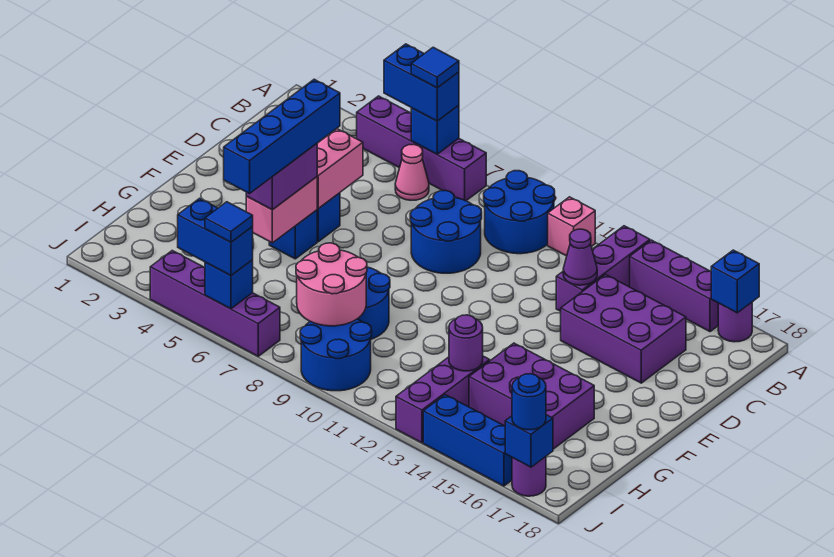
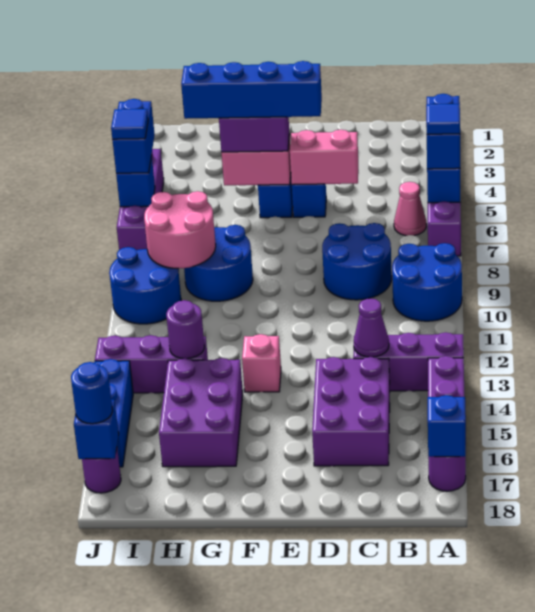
pink 1x1 brick [548,197,595,256] -> pink 1x1 brick moved to [242,334,281,392]

